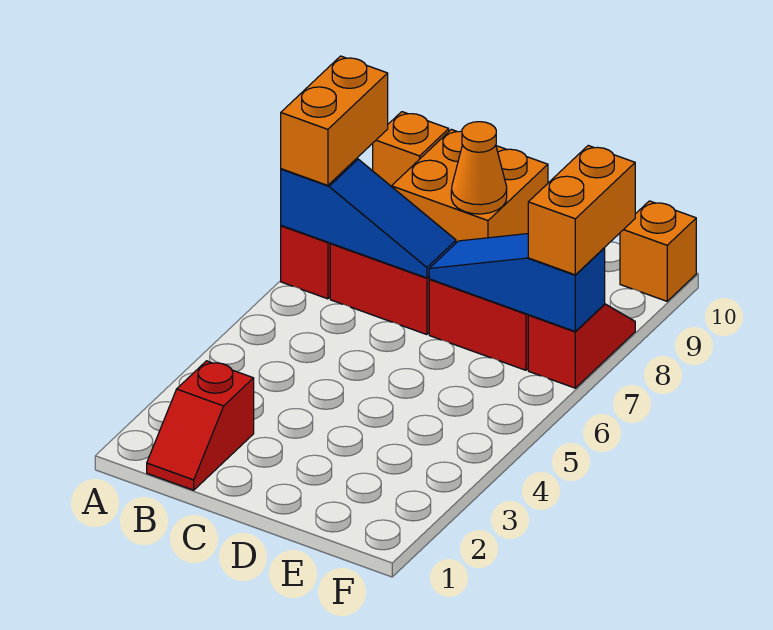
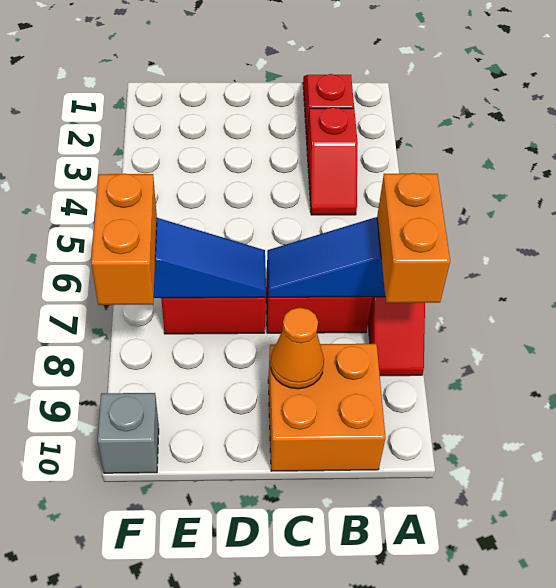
orange 1x1 brick [373,112,449,186] -> none
red 1x2 slope [528,304,635,388] -> red 1x2 slope moved to [307,107,358,215]
orange 1x1 brick [620,201,696,301] -> grey 1x1 brick [98,393,159,473]

